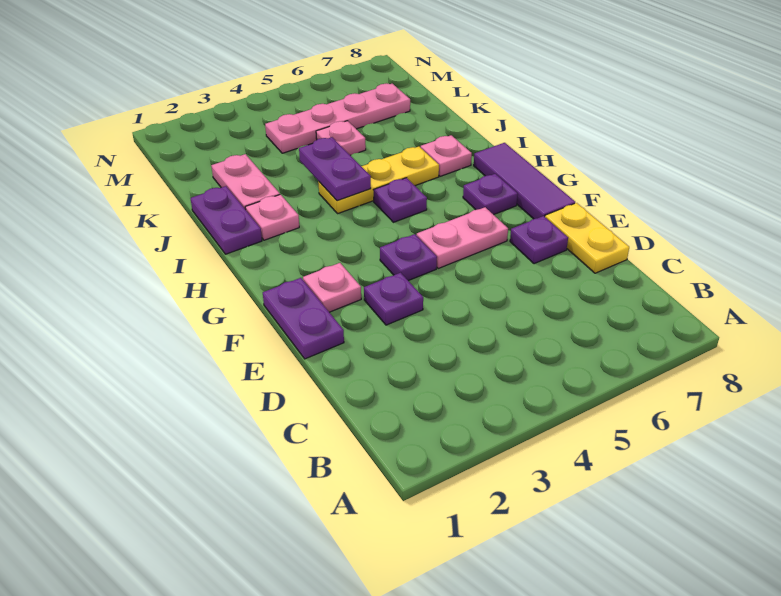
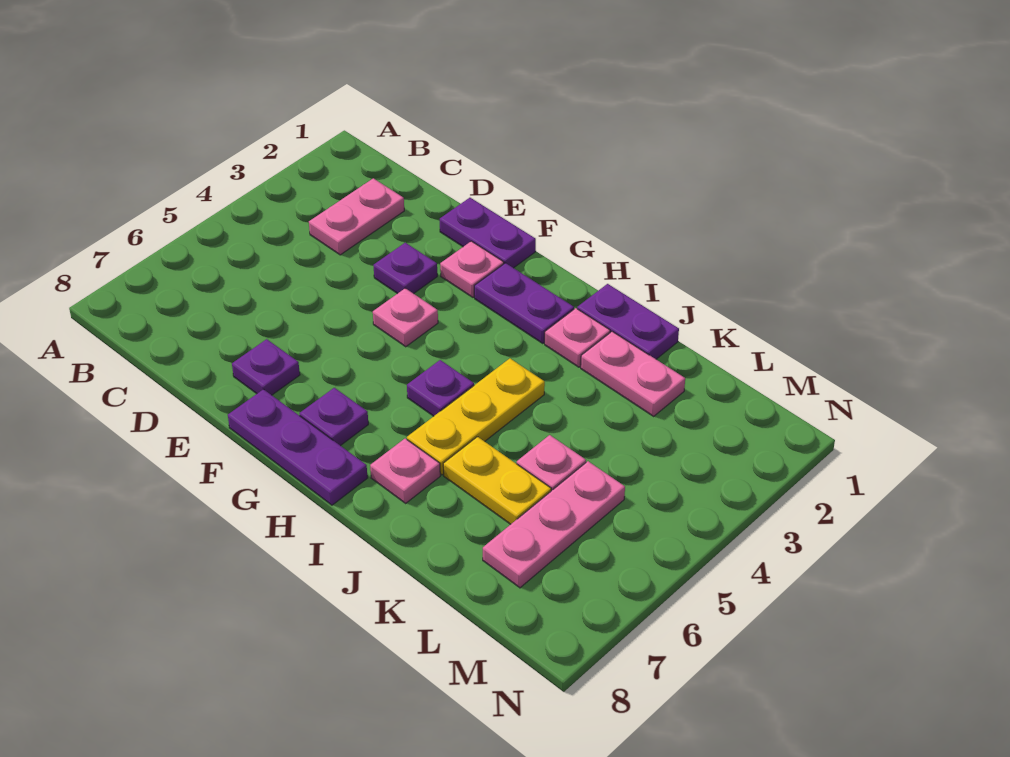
yellow 1x2 plate [545,203,629,273] -> yellow 1x2 plate moved to [443,437,551,524]
purple 1x1 plate [380,234,437,281] -> pink 1x1 plate [373,288,438,347]
pink 1x2 plate [417,207,508,268] -> pink 1x2 plate moved to [309,178,404,255]
purple 1x3 tile [474,143,575,219] -> purple 1x3 plate [228,389,368,505]
purple 1x2 plate [299,137,371,201] -> purple 1x2 plate moved to [474,263,574,344]
pink 1x4 plate [265,83,410,153] -> pink 1x3 plate [483,461,625,588]

